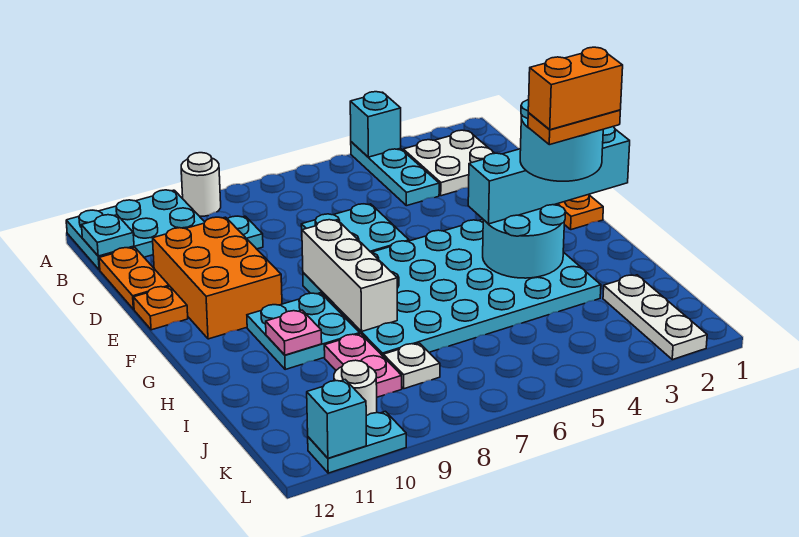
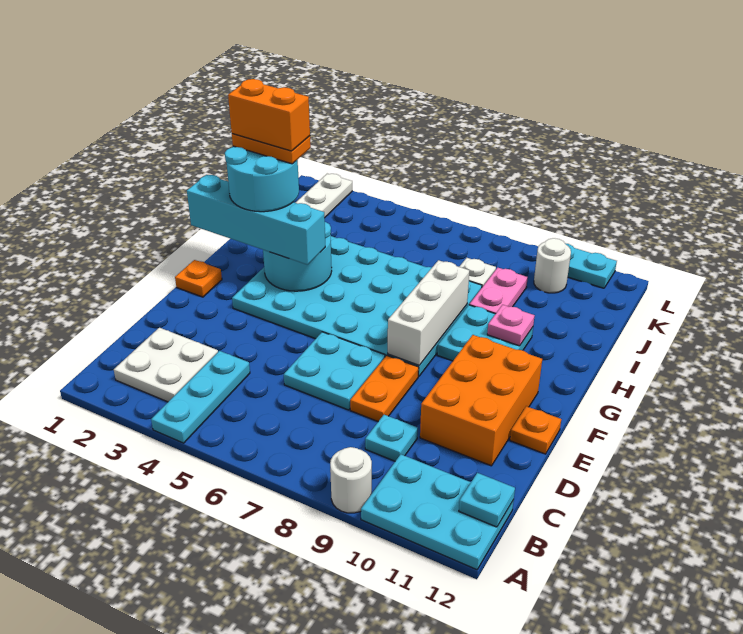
cyan 1x1 brick [350,92,401,157] -> none
orange 1x2 plate [99,248,169,309] -> orange 1x2 plate moved to [350,356,419,421]
cyan 1x1 brick [307,380,366,458] -> none

